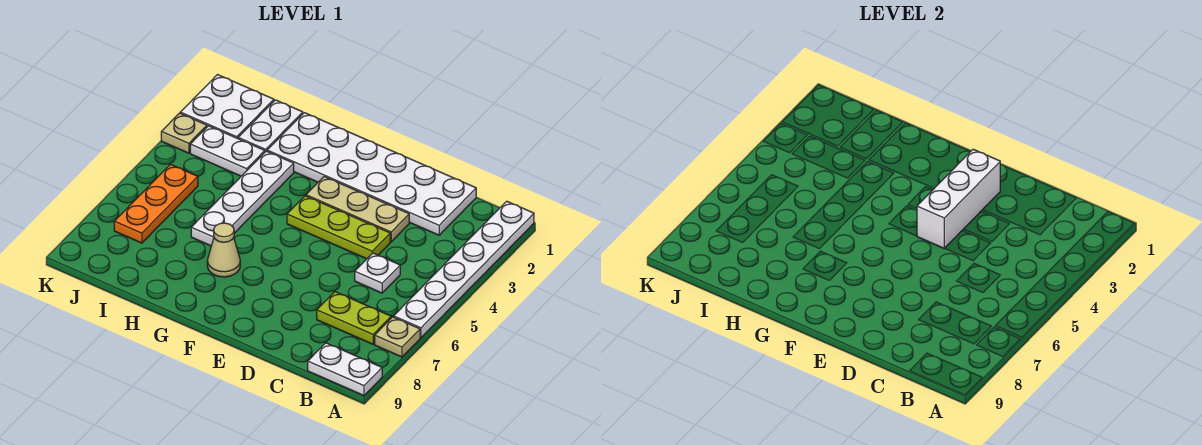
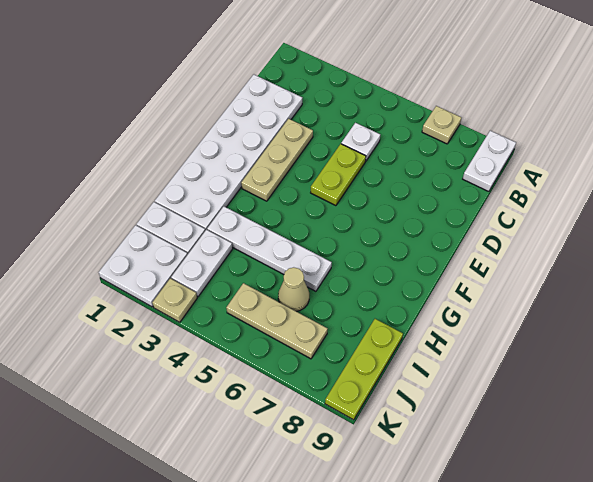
white 1x6 plate [394,201,534,338] -> none
lime 1x2 plate [317,292,391,344] -> lime 1x2 plate moved to [311,144,366,206]
lime 1x3 plate [287,196,390,259] -> lime 1x3 plate moved to [325,319,403,420]
white 1x3 brick [917,149,1000,248] -> none
tan 1x1 cone [207,223,240,277] -> tan 1x1 cone moved to [278,267,309,311]
orange 1x3 plate [114,164,198,243] -> tan 1x3 plate [226,283,328,359]

